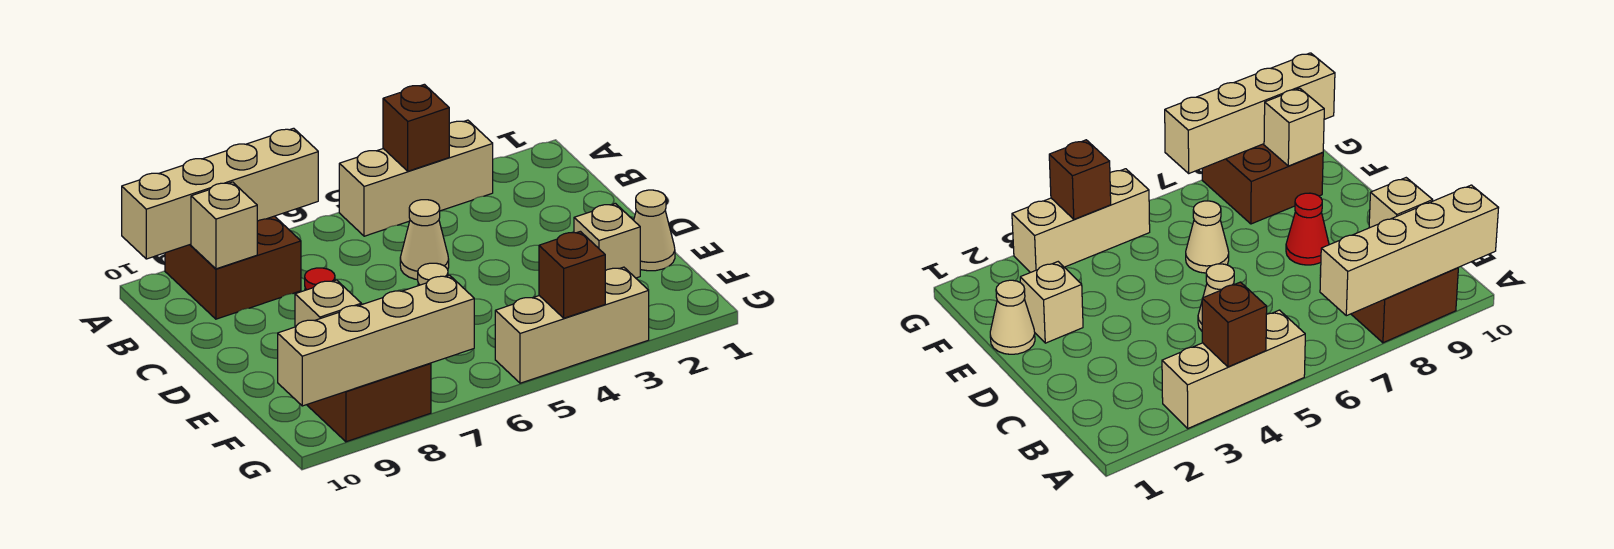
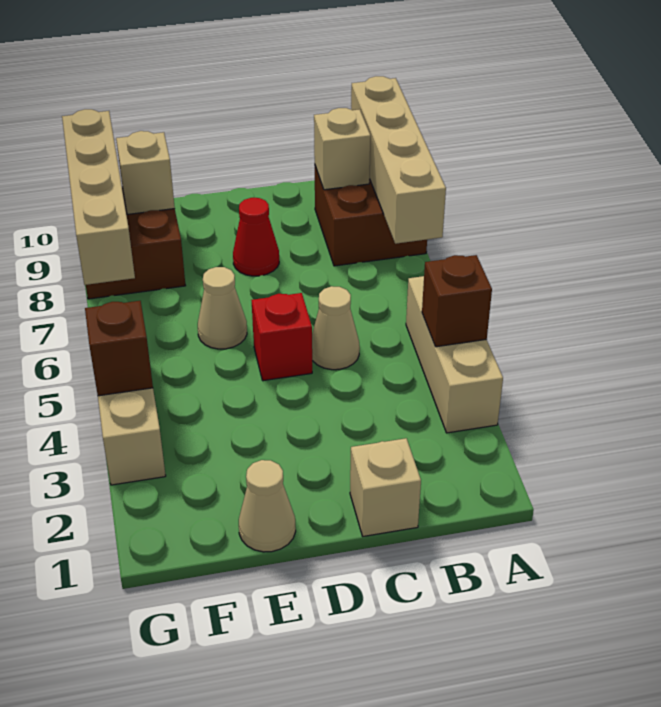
none -> red 1x1 brick [252,293,312,381]
tan 1x1 brick [574,204,640,278] -> tan 1x1 brick moved to [350,438,421,536]

